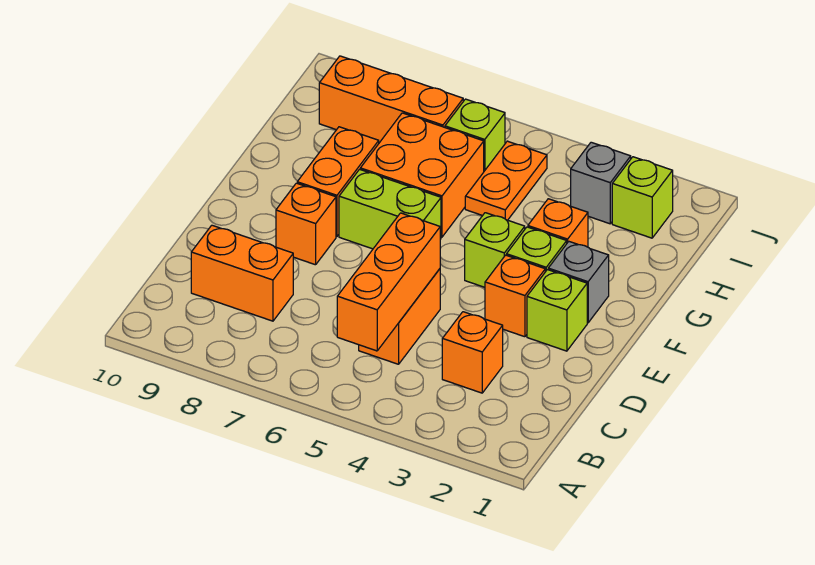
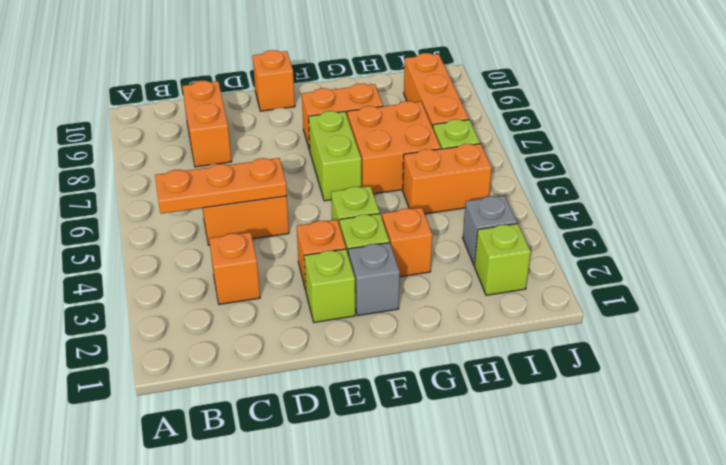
orange 1x3 brick [337,213,440,351] -> orange 1x3 plate [155,158,287,214]
orange 1x1 brick [276,183,336,265] -> orange 1x1 brick moved to [253,50,295,111]
orange 1x2 plate [465,141,547,220] -> orange 1x2 brick [403,144,492,214]

